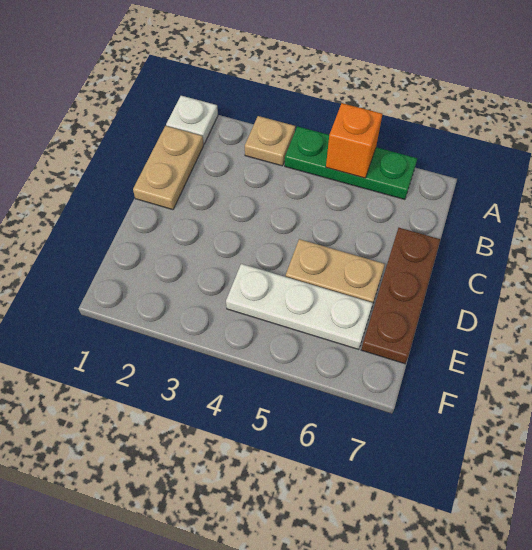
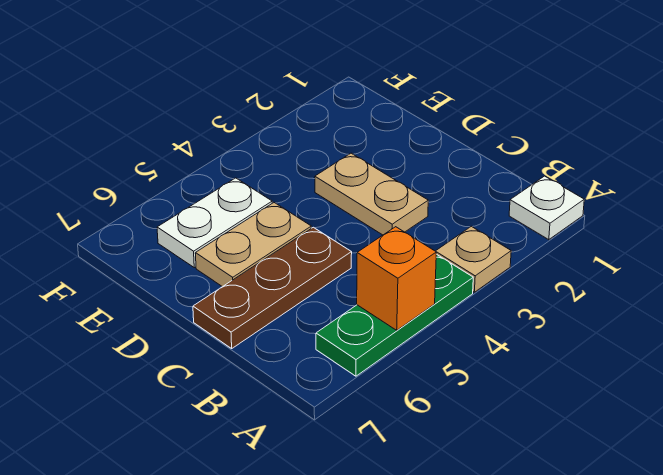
tan 1x2 plate [133,126,203,210] -> tan 1x2 plate moved to [315,153,428,235]
brown 1x3 plate [361,228,440,364] -> brown 1x3 plate turned to [193,227,352,348]
white 1x3 plate [226,264,373,350] -> white 1x2 plate [157,178,272,268]

